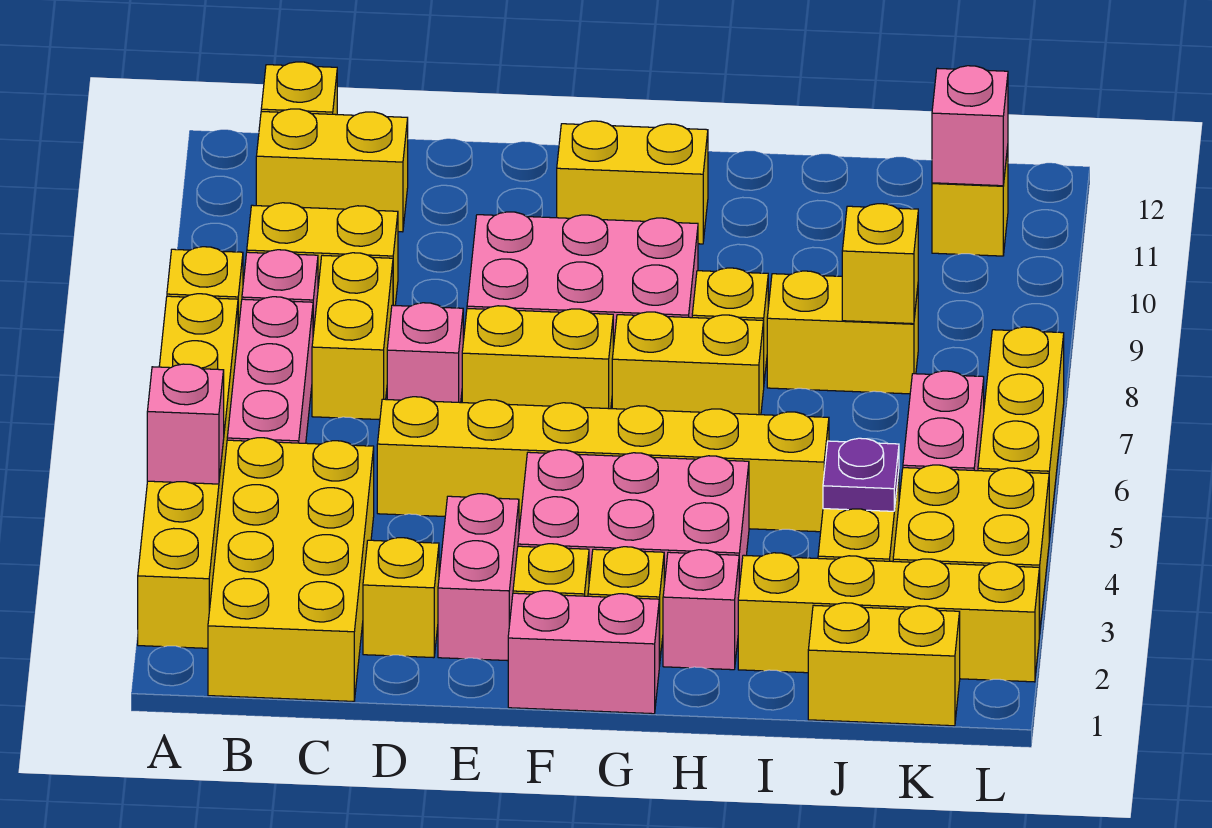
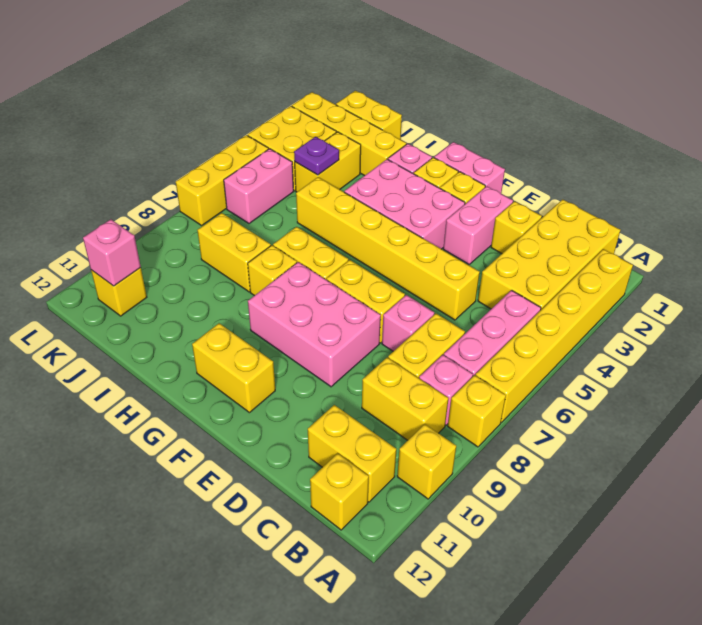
pink 1x1 brick [147,364,224,484] -> none
yellow 1x1 brick [842,204,918,324] -> yellow 1x1 brick moved to [397,424,456,499]

